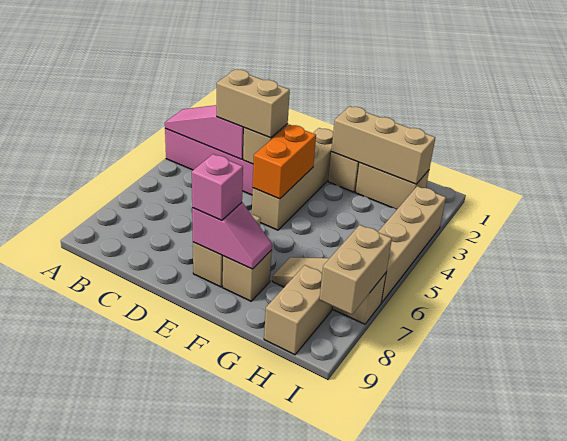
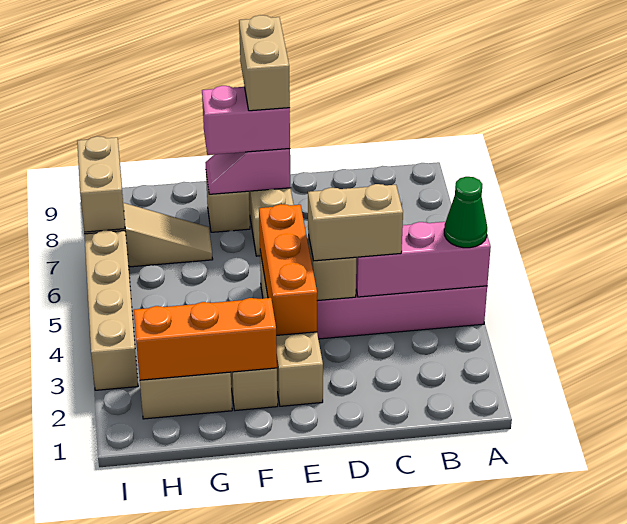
pink 1x3 slope [165,105,244,159] -> pink 1x3 brick [356,222,491,297]
none -> green 1x1 cone [444,177,487,248]
orange 1x2 brick [253,125,316,199] -> orange 1x3 brick [259,204,317,335]
pink 1x1 brick [192,154,243,221] -> pink 1x2 brick [202,86,290,155]
tan 1x3 brick [331,106,435,184] -> orange 1x3 brick [134,298,277,380]
tan 1x2 brick [264,265,332,355] -> tan 1x2 brick moved to [239,15,290,111]

